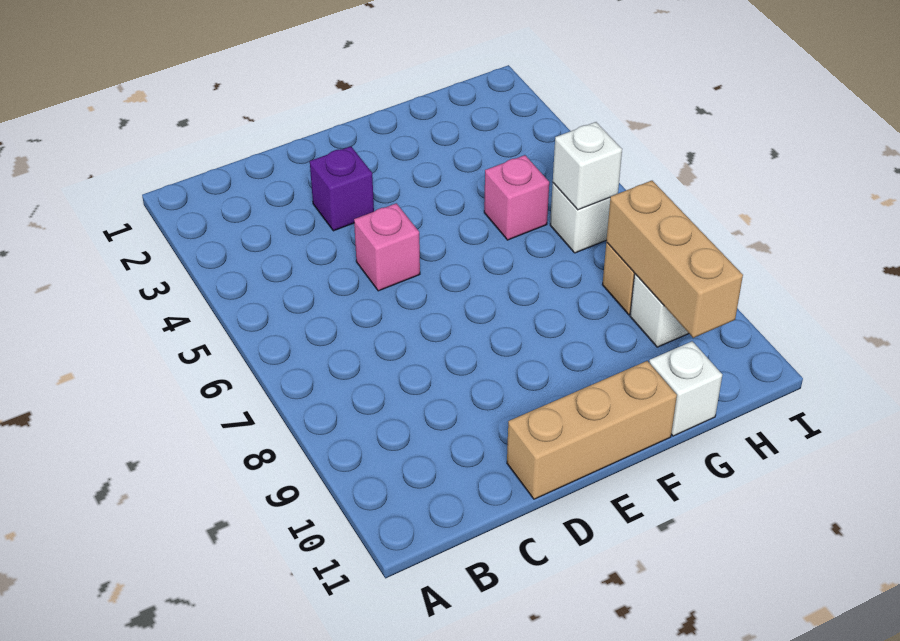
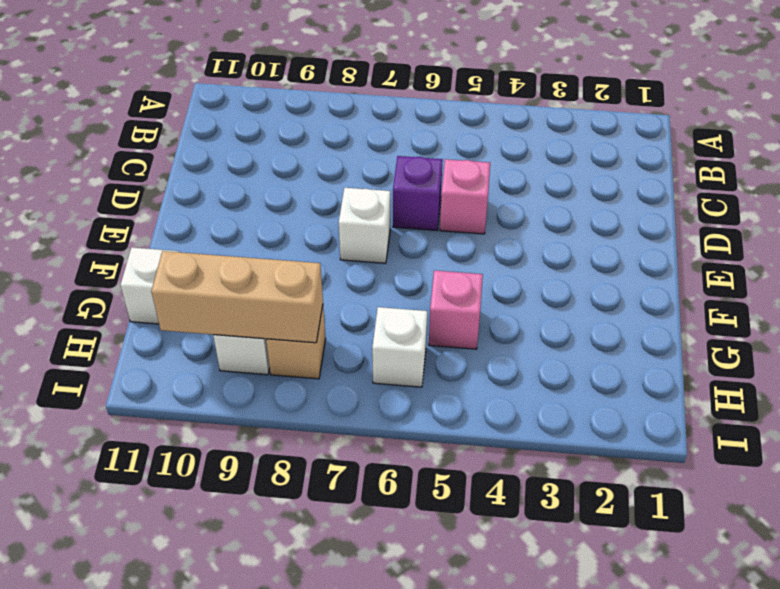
purple 1x1 brick [310,146,374,231] -> purple 1x1 brick moved to [393,156,443,230]
tan 1x3 brick [507,361,677,499] -> none
white 1x1 brick [553,122,622,210] -> white 1x1 brick moved to [339,188,390,263]

